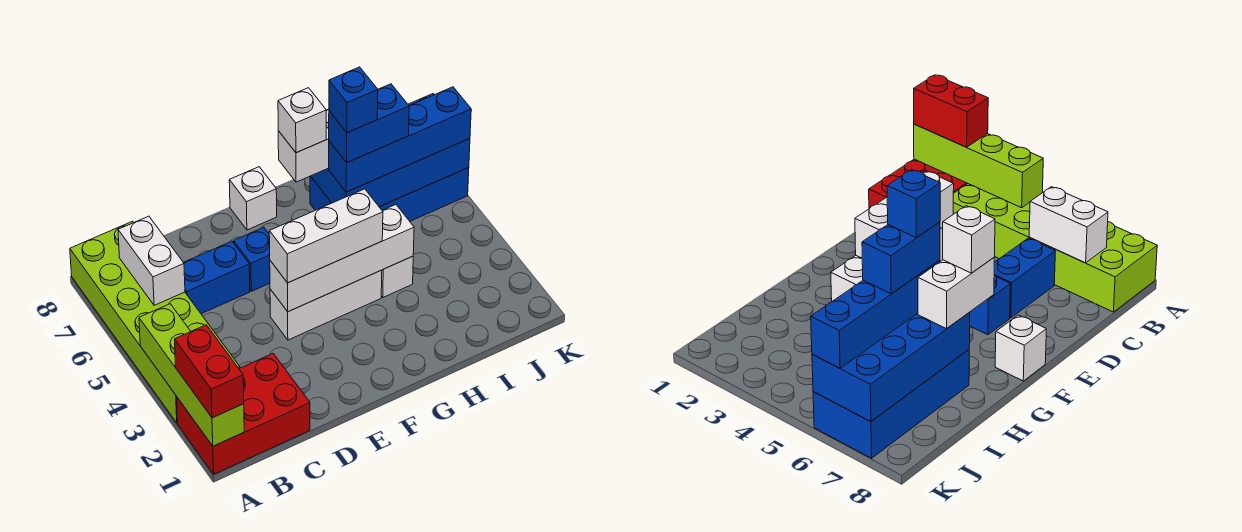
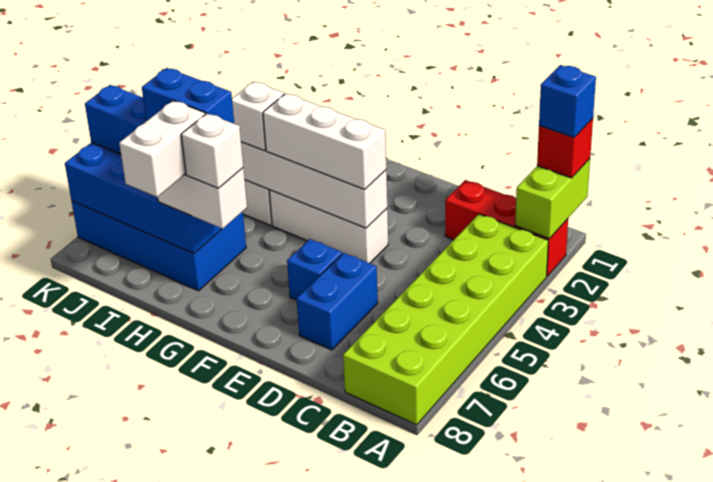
red 2x3 brick [177,354,310,474] -> red 1x3 brick [445,180,568,276]
lime 1x4 brick [139,304,244,446] -> lime 1x2 brick [515,159,590,239]
red 1x2 brick [175,325,244,418] -> red 1x1 brick [537,119,593,178]
white 1x2 brick [118,216,185,305] -> white 1x2 brick moved to [119,101,205,197]
blue 1x2 brick [183,241,250,314] -> blue 1x2 brick turned to [297,253,378,350]
white 1x1 brick [229,167,277,230] -> white 1x1 brick moved to [232,82,284,151]
blue 1x1 brick [329,67,378,133] -> blue 1x1 brick moved to [539,65,596,137]

